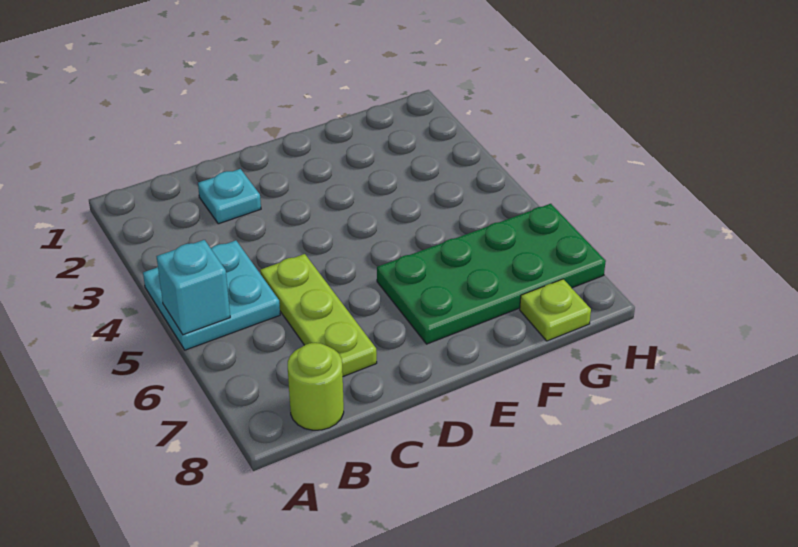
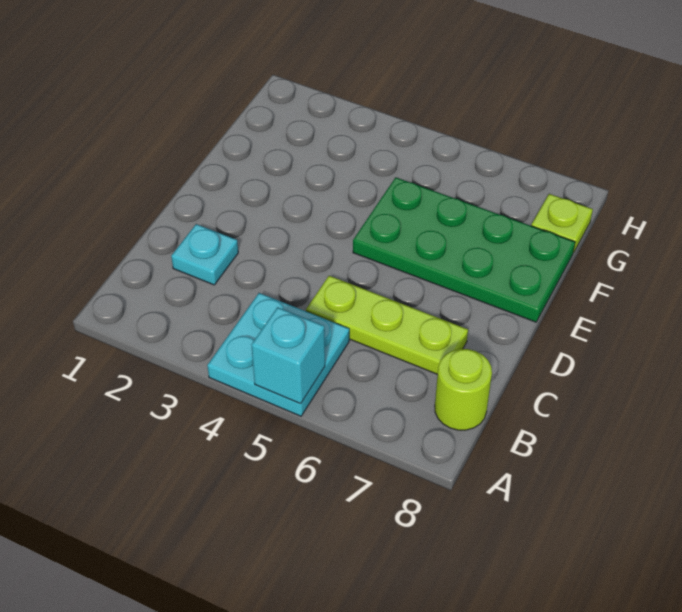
green 2x4 plate [377,204,606,344] -> green 2x4 plate turned to [353,177,575,322]

